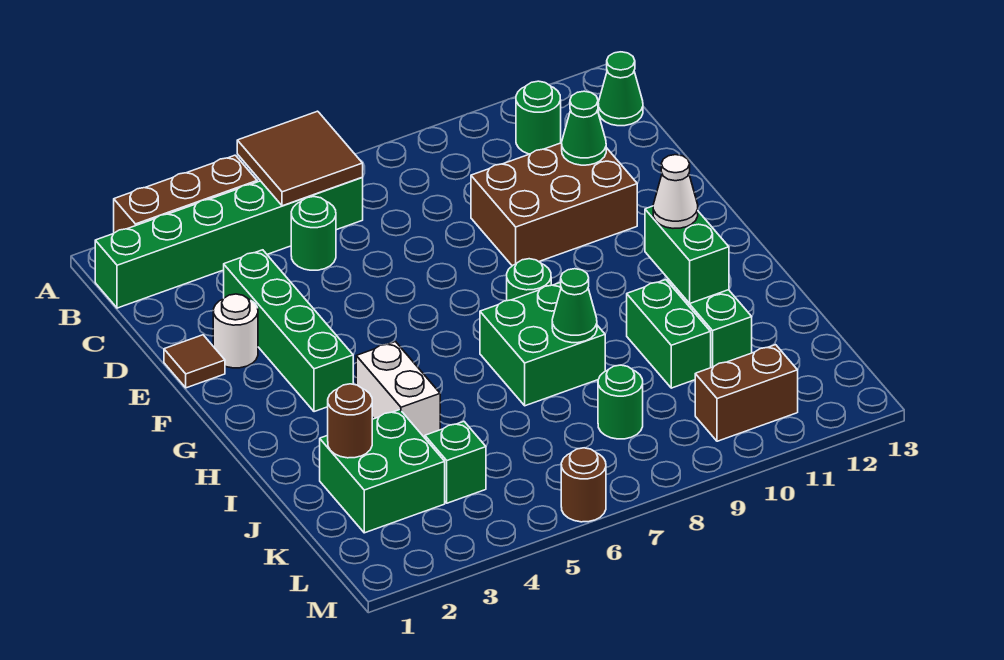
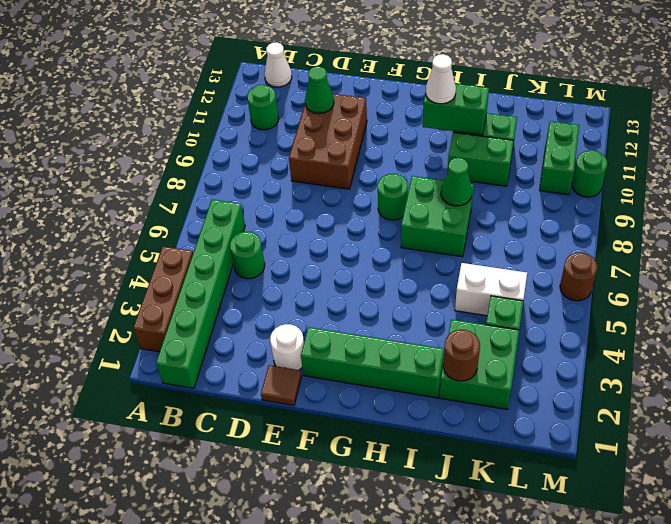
brown 2x2 tile [237,111,363,206] -> none
green 1x1 cone [598,52,643,126] -> white 1x1 cone [264,42,292,87]
green 1x4 brick [224,250,353,412] -> green 1x4 brick moved to [301,327,444,398]
white 1x2 brick [356,342,440,438] -> white 1x2 brick moved to [455,263,527,316]
green 1x1 round brick [598,365,643,439] -> green 1x1 round brick moved to [572,150,607,197]
brown 1x2 brick [695,345,798,441] -> green 1x2 brick [540,121,579,195]

